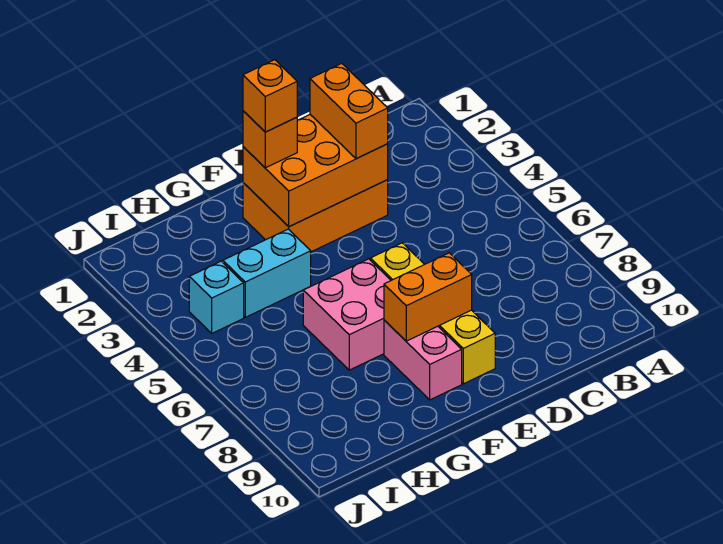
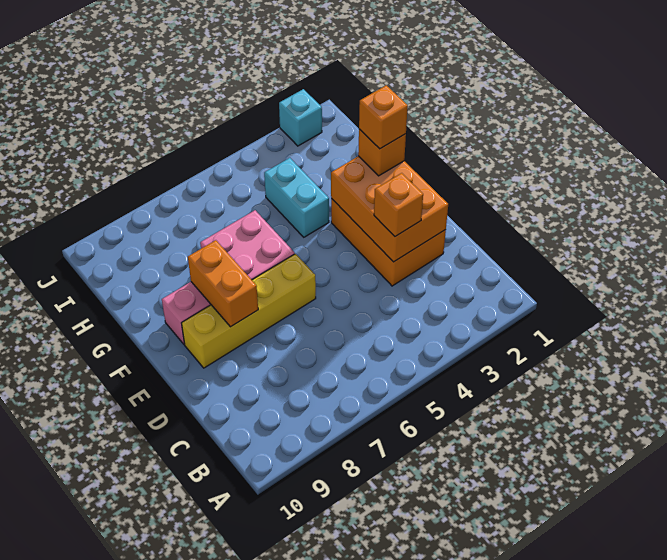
orange 1x2 brick [310,63,388,158] -> orange 1x1 brick [374,173,423,237]
cyan 1x1 brick [189,261,244,333] -> cyan 1x1 brick moved to [279,89,322,146]

